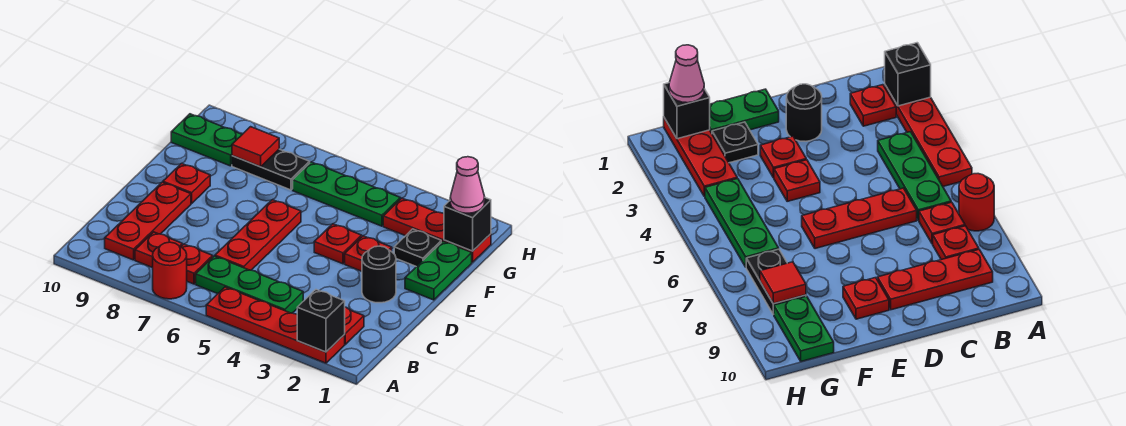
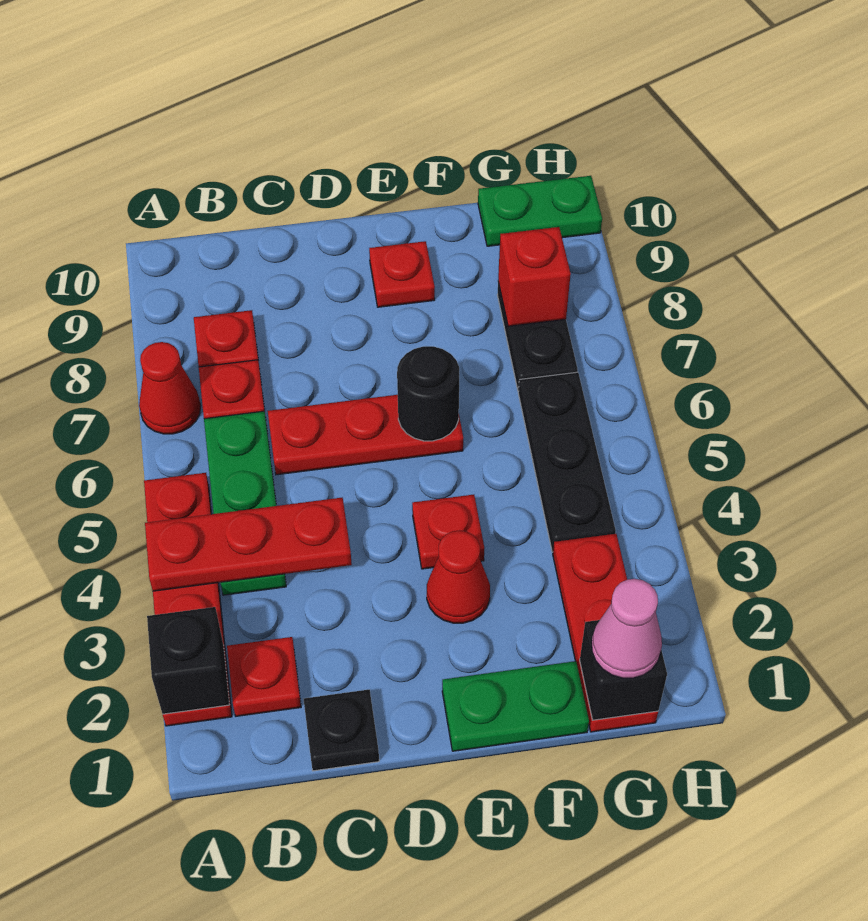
red 1x1 round brick [153,242,187,299] -> red 1x1 cone [139,342,201,434]
red 1x3 plate [105,182,191,260] -> red 1x3 plate moved to [145,498,352,591]
black 1x1 round brick [362,246,396,303] -> black 1x1 round brick moved to [397,346,459,441]
red 1x1 plate [345,236,392,271] -> red 1x1 cone [427,530,490,623]
black 1x1 plate [394,229,441,267] -> black 1x1 plate moved to [304,690,379,771]
green 1x3 plate [293,162,400,226] -> black 1x3 plate [518,372,616,552]
red 1x1 tile [232,127,279,167] -> red 1x1 brick [498,227,571,326]
green 1x2 plate [171,114,242,166] -> green 1x2 plate turned to [478,176,602,246]

